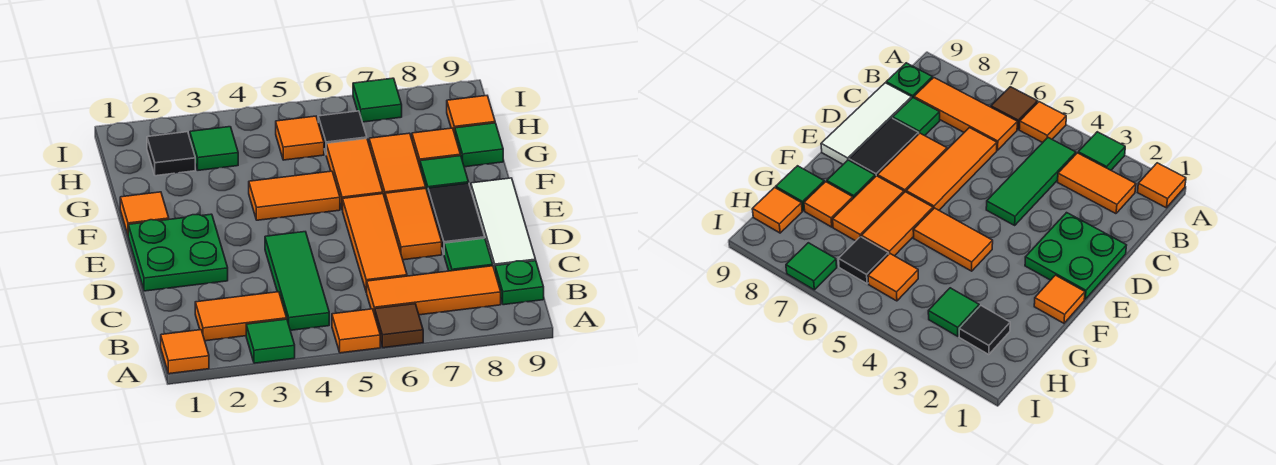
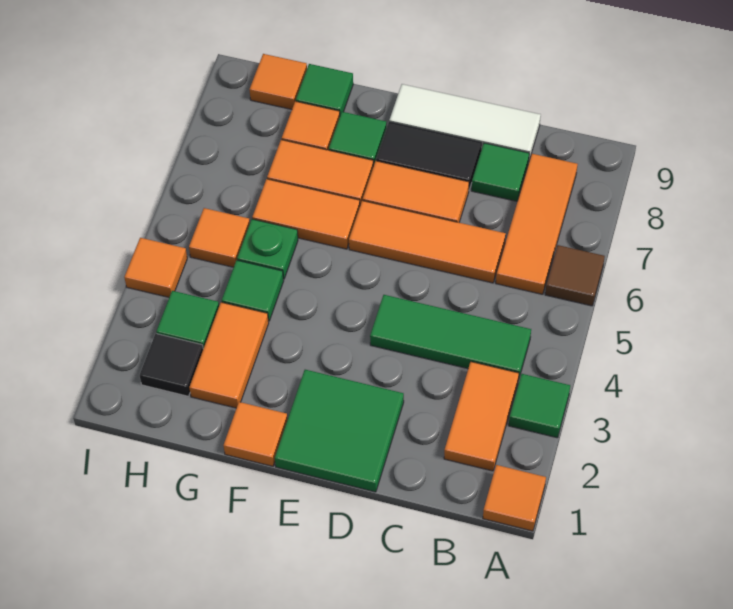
orange 1x1 tile [332,309,380,353] -> orange 1x1 tile moved to [124,238,187,297]
green 1x1 plate [495,261,544,305] -> green 1x1 plate moved to [237,219,298,279]
green 2x2 plate [128,214,228,291] -> green 2x2 tile [275,370,404,492]
orange 1x2 tile [249,171,340,220] -> orange 1x2 tile moved to [189,302,269,408]
black 1x1 tile [318,111,367,153] -> none
green 1x1 tile [353,78,402,122] -> green 1x1 tile moved to [222,260,284,321]

